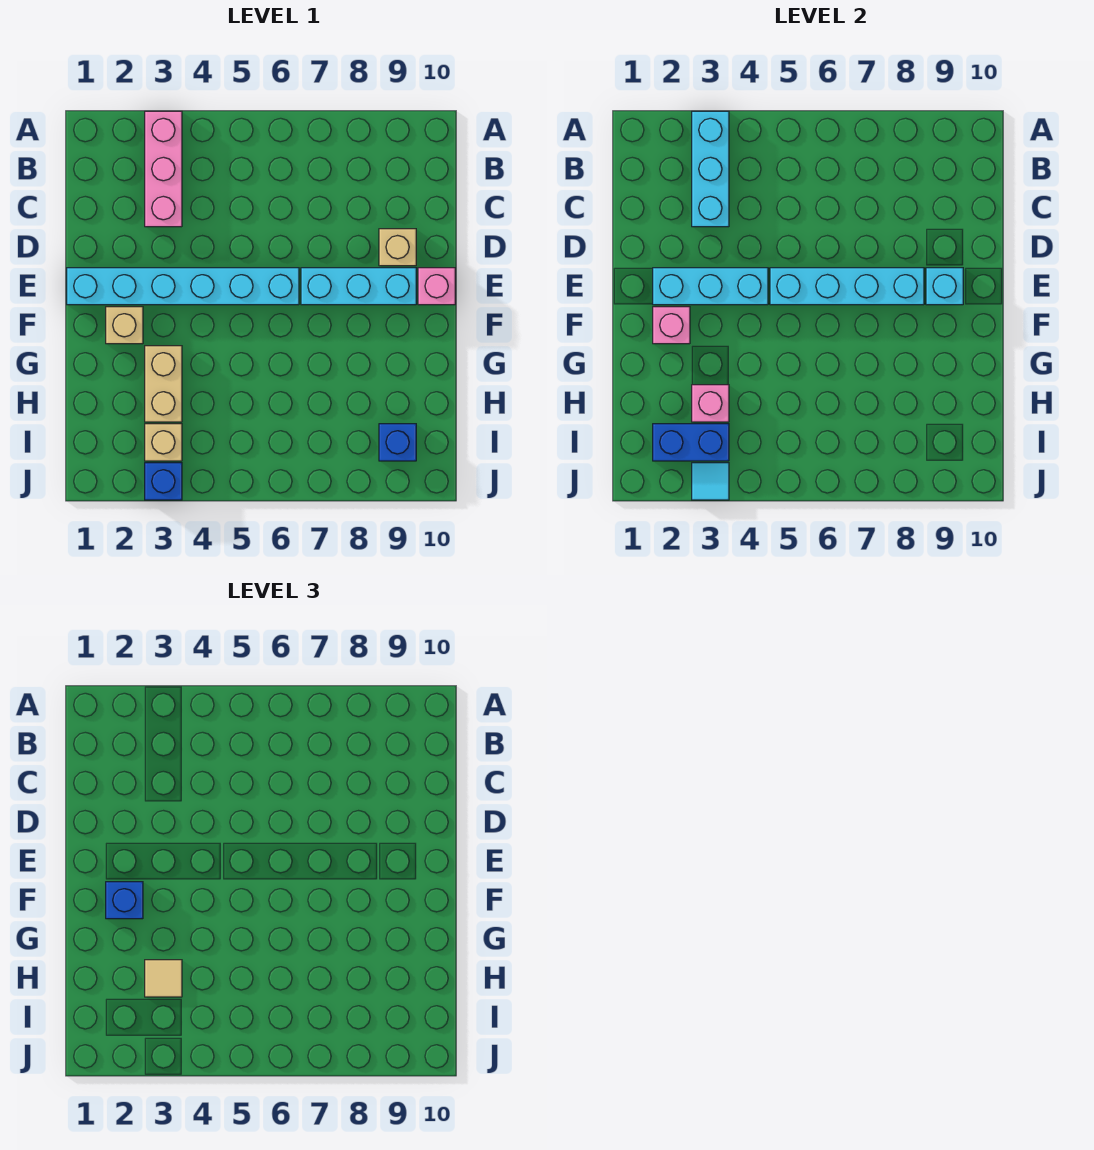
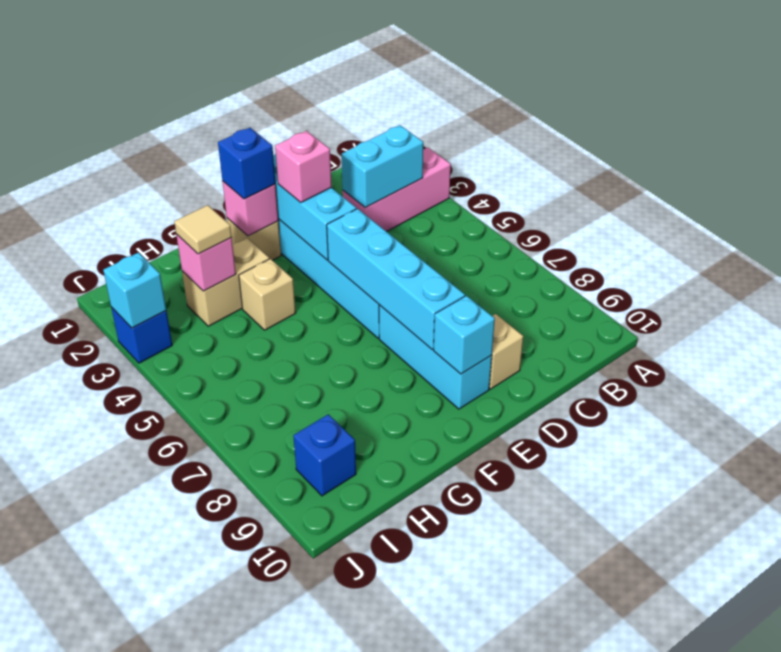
cyan 1x3 brick [692,111,729,227] -> cyan 1x2 brick [342,125,423,208]
pink 1x1 brick [418,268,455,305] -> pink 1x1 brick moved to [275,131,332,202]
blue 1x2 brick [653,424,729,461] -> none
tan 1x1 brick [145,424,182,461] -> tan 1x1 brick moved to [239,259,296,330]
cyan 1x1 tile [692,463,729,500] -> cyan 1x1 brick [103,253,166,328]

